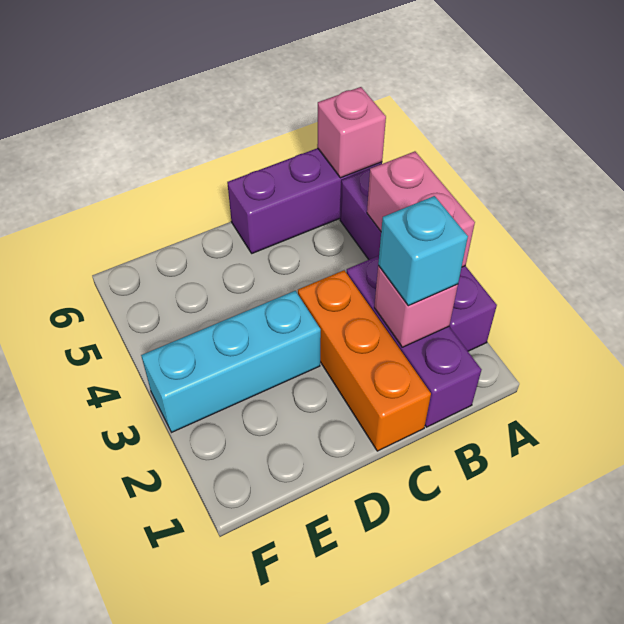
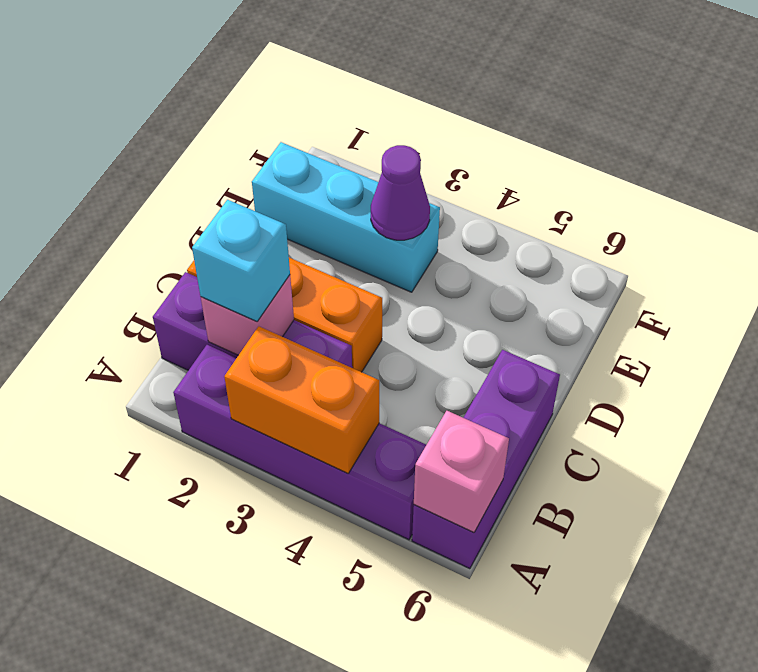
pink 1x2 brick [367,151,475,267] -> orange 1x2 brick [224,326,379,474]
cyan 1x3 brick [141,291,321,432] -> cyan 1x3 brick turned to [252,142,440,292]
none -> purple 1x1 cone [371,145,430,240]

